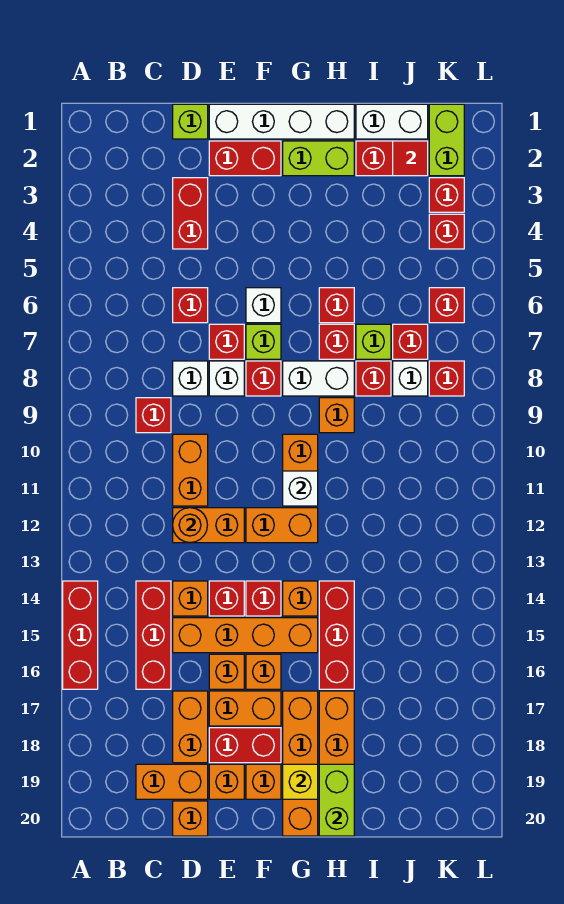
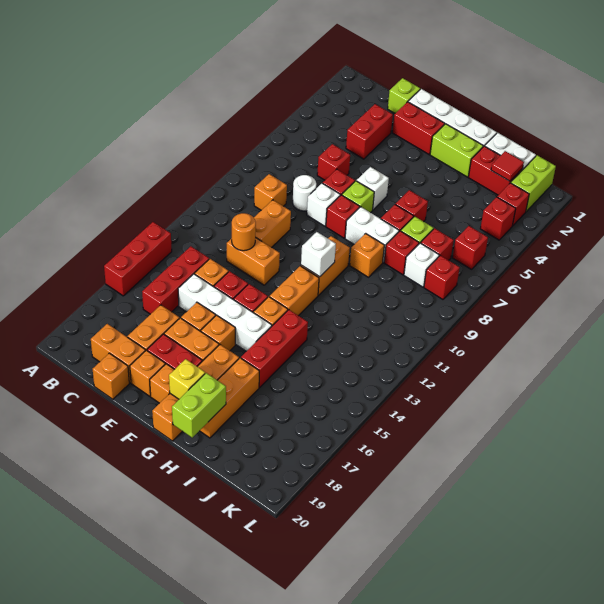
red 1x1 brick [136,398,171,433] -> orange 1x1 brick [254,174,287,210]
white 1x1 brick [173,361,208,396] -> white 1x1 round brick [293,175,316,211]
orange 1x4 brick [173,618,318,653] -> white 1x4 brick [178,274,272,351]
orange 1x2 brick [246,508,318,543] -> orange 1x2 brick turned to [270,266,319,316]

